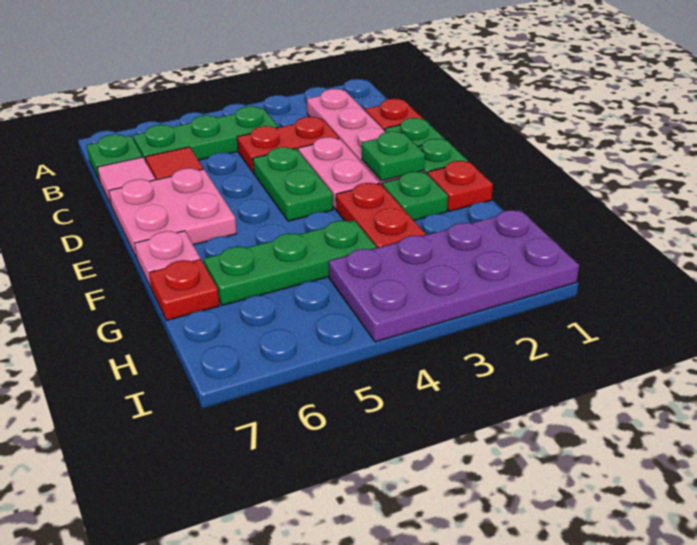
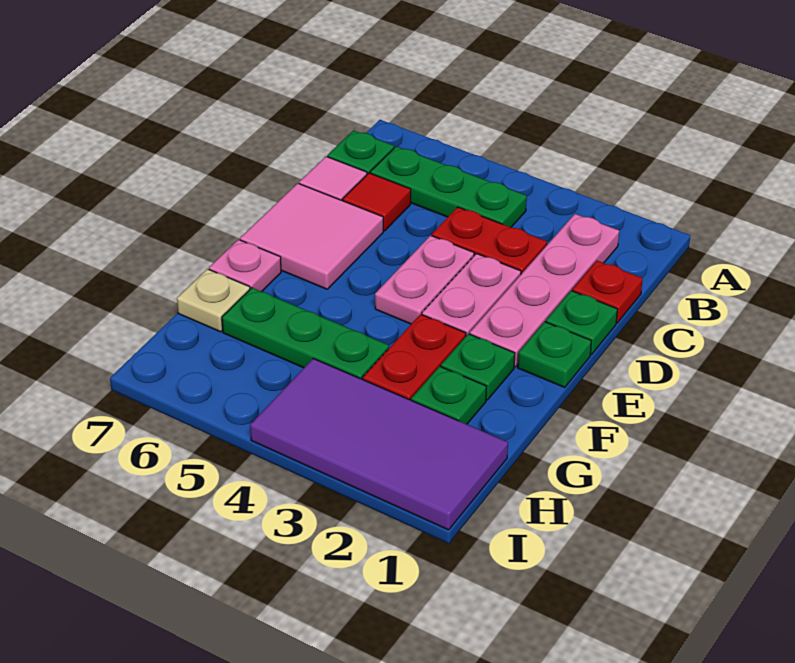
green 1x2 plate [253,147,333,221] -> pink 1x2 plate [375,235,474,324]
pink 2x2 plate [109,168,237,258] -> pink 2x2 tile [240,183,383,289]
green 1x1 plate [362,131,425,181] -> green 1x1 plate moved to [411,366,487,424]
red 1x1 plate [428,161,493,211] -> none
red 1x1 plate [149,259,219,320] -> tan 1x1 plate [177,269,250,332]
purple 2x4 plate [329,210,579,342] -> purple 2x4 tile [250,359,508,530]

